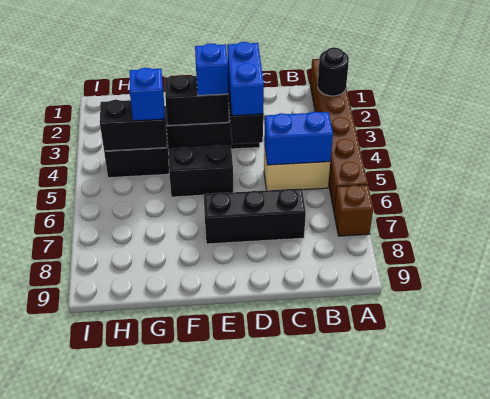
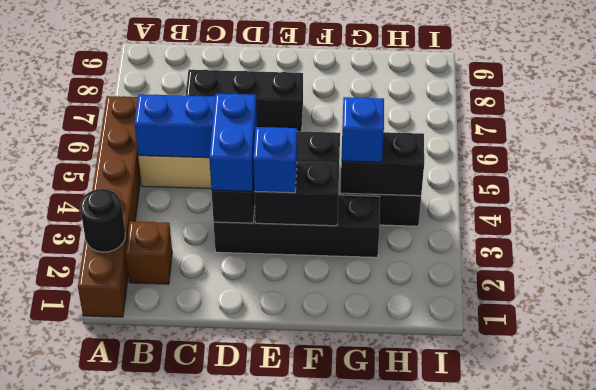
brown 1x1 brick [334,185,373,236] -> brown 1x1 brick moved to [126,221,172,284]

